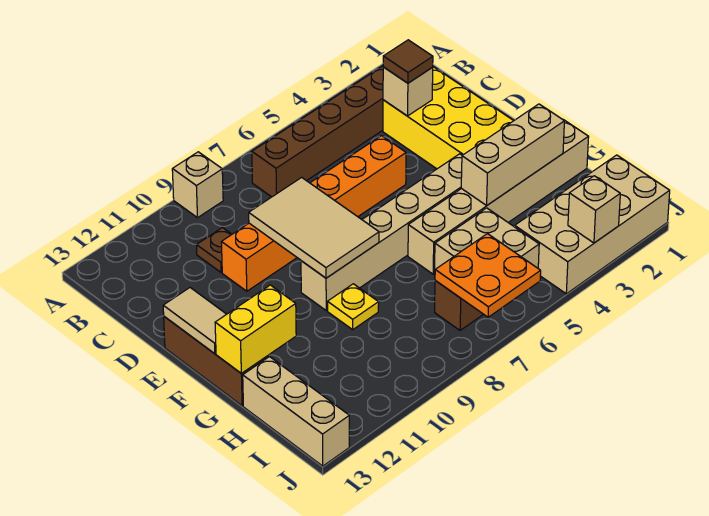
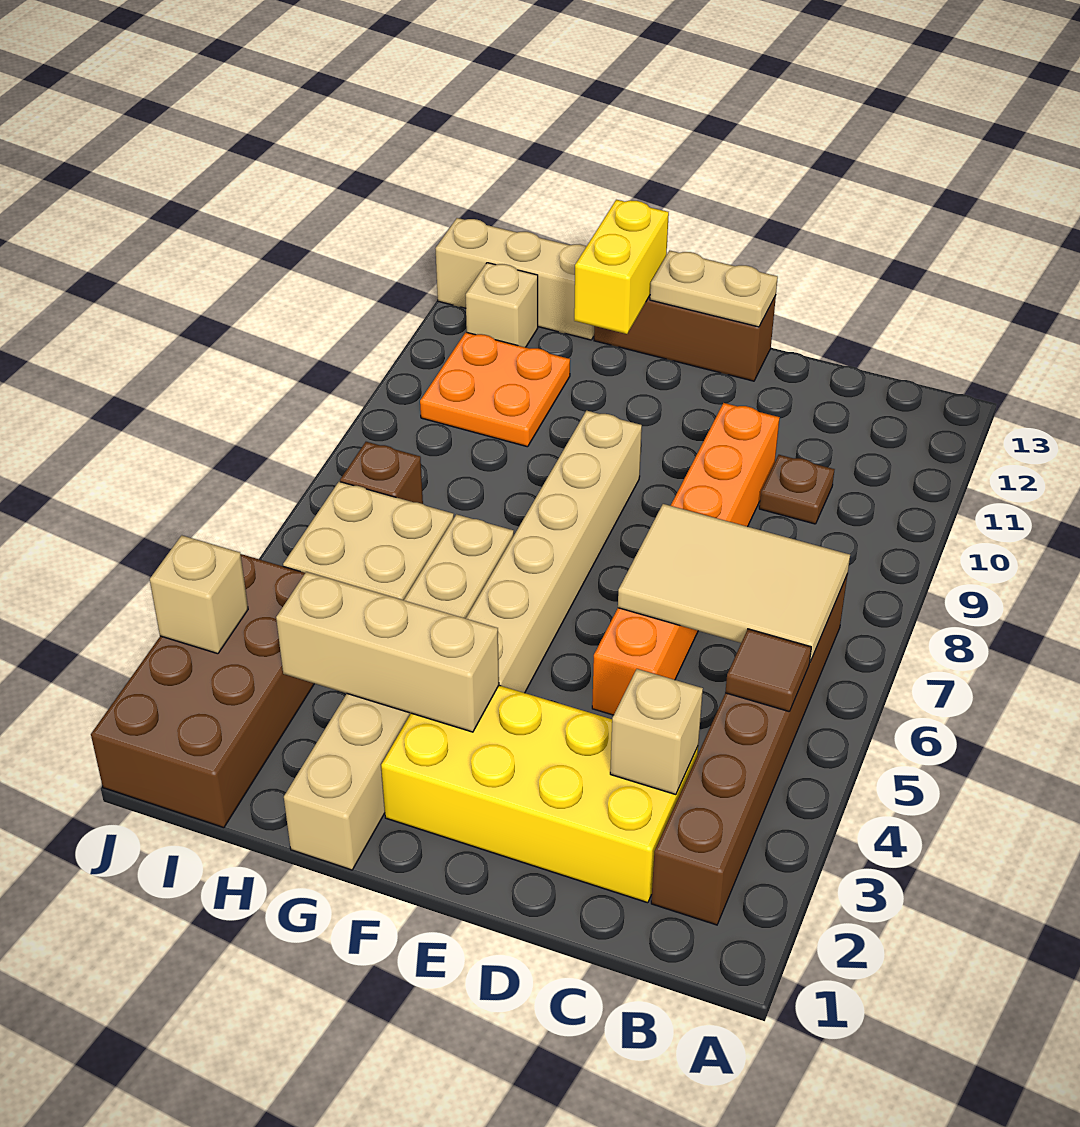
tan 1x1 brick [172,152,223,218] -> tan 1x1 brick moved to [466,263,538,347]
brown 1x1 tile [383,40,433,83] -> brown 1x1 tile moved to [725,629,811,712]
tan 2x3 tile [249,177,379,278] -> tan 2x3 tile moved to [618,504,850,662]
tan 1x2 tile [163,288,226,354] -> tan 1x2 plate [650,250,778,327]
tan 1x3 brick [461,104,564,205] -> tan 1x3 brick turned to [276,572,499,732]
yellow 1x1 plate [328,284,379,330] -> none
tan 2x4 brick [515,155,670,294] -> brown 2x4 brick [91,554,314,828]
orange 2x2 plate [435,234,541,317] -> orange 2x2 plate moved to [420,332,570,447]

